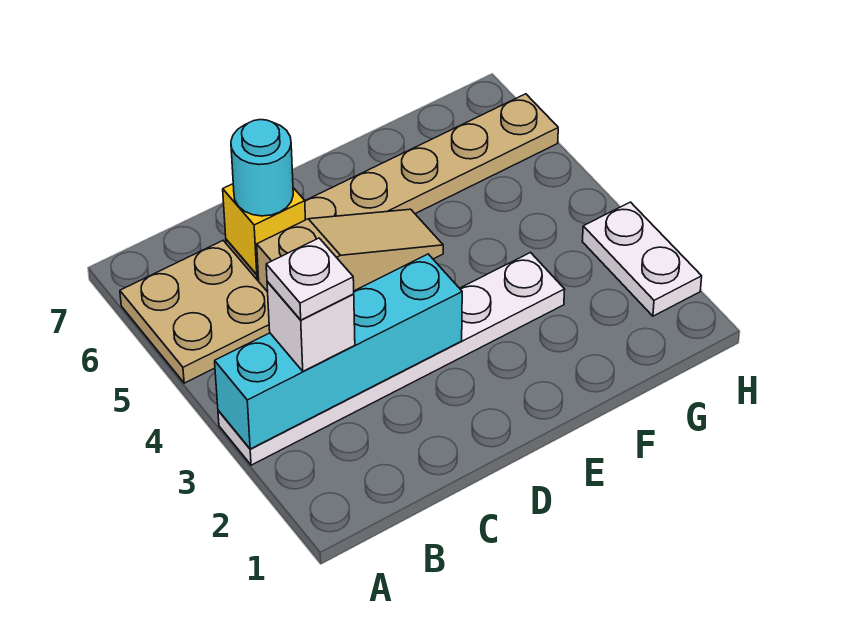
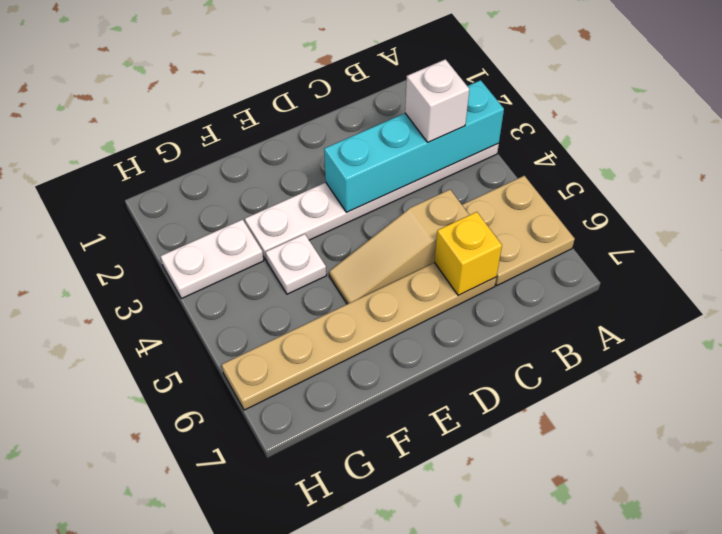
white 1x1 plate [266,238,354,320] -> white 1x1 plate moved to [266,234,326,294]
cyan 1x1 round brick [231,120,293,216] -> none
white 1x2 plate [582,202,702,316] -> white 1x2 plate turned to [160,220,264,299]

